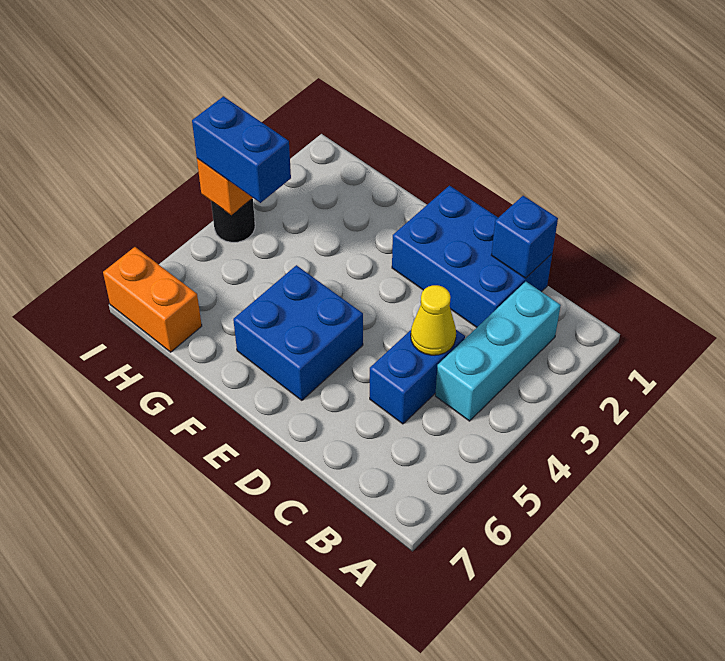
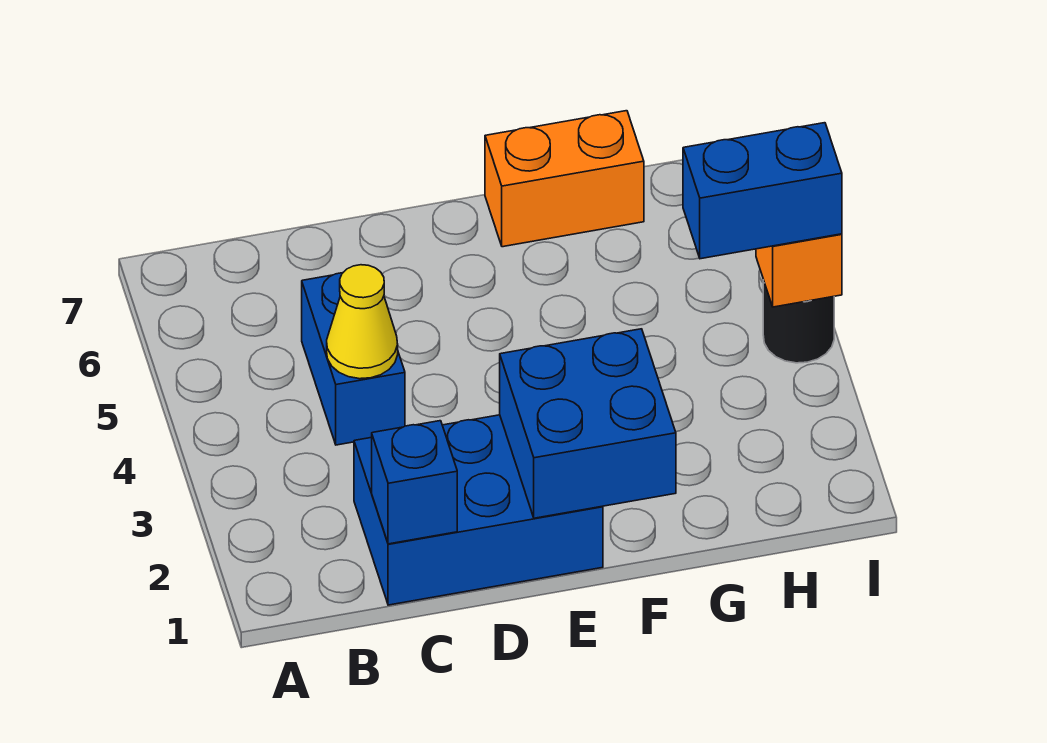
cyan 1x3 brick [435,282,561,421] -> none
blue 2x2 brick [233,265,363,400] -> blue 2x2 brick moved to [500,329,676,518]
orange 1x2 brick [103,247,202,352] -> orange 1x2 brick moved to [485,111,644,247]

